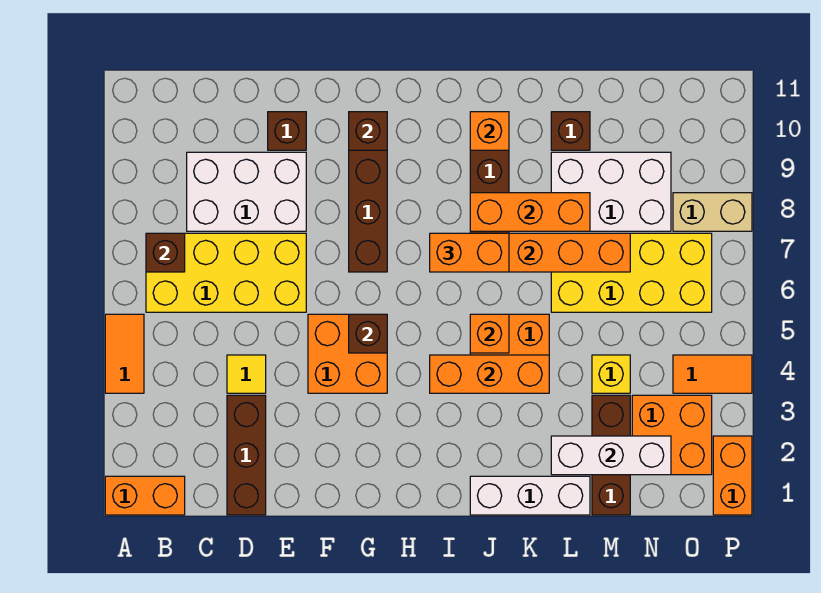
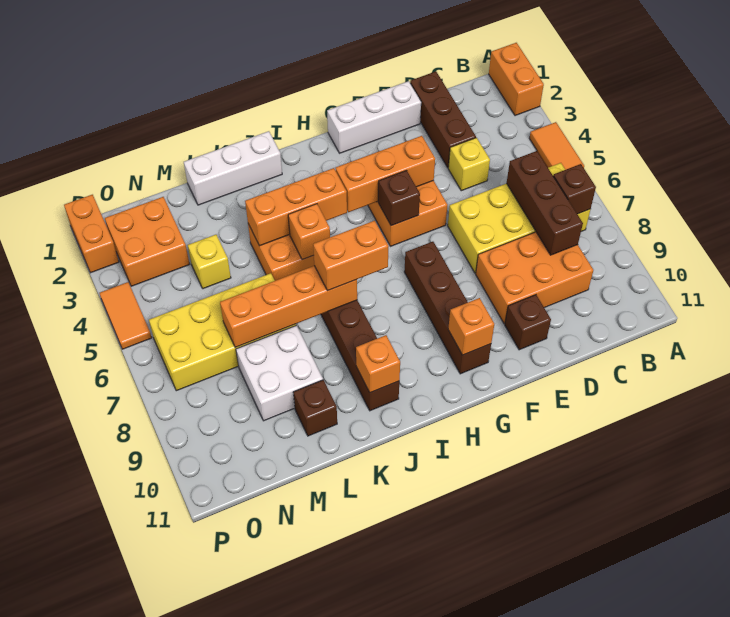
orange 1x2 brick [105,476,185,515] -> orange 1x2 brick turned to [489,43,544,116]
white 2x3 brick [187,152,306,231] -> orange 2x3 brick [476,232,593,324]
yellow 1x1 tile [227,355,266,393] -> yellow 1x1 brick [448,138,490,191]
brown 1x1 brick [349,112,387,150] -> orange 1x1 brick [448,298,494,355]
orange 1x3 brick [470,193,590,231] -> orange 1x3 brick moved to [336,136,435,212]
white 1x3 brick [551,436,671,475] -> white 1x3 brick moved to [327,81,421,153]
white 2x3 brick [551,152,671,231] -> white 2x2 brick [236,325,323,421]
brown 1x3 brick [592,395,630,515] -> brown 1x3 brick moved to [507,151,583,255]
orange 1x2 tile [673,355,752,393] -> orange 1x2 tile turned to [100,282,152,349]
tan 1x2 brick [673,193,752,231] -> none

